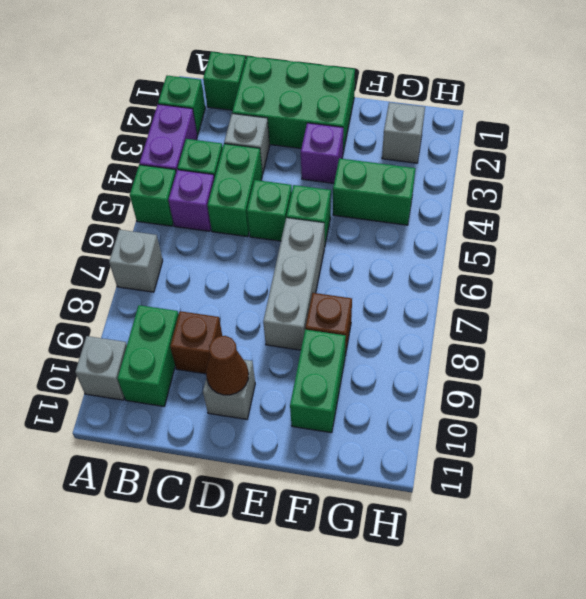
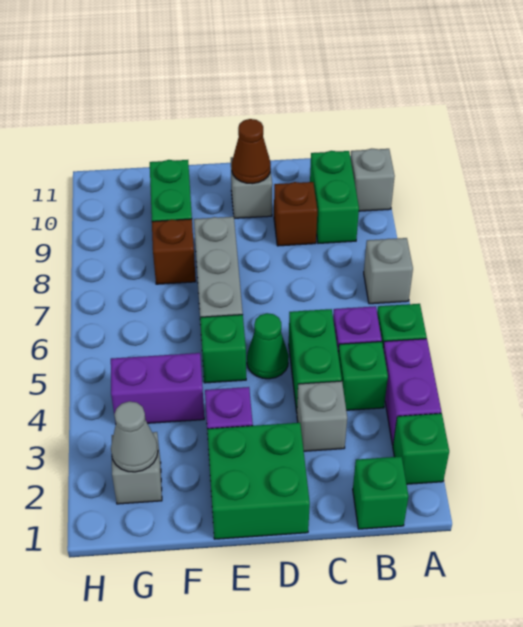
green 2x3 brick [232,56,355,152] -> green 2x2 brick [207,423,310,539]
green 1x1 brick [247,180,292,241] -> green 1x1 cone [247,313,289,379]
green 1x2 brick [333,158,416,225] -> purple 1x2 brick [111,353,204,423]
none -> grey 1x1 cone [111,401,158,472]

